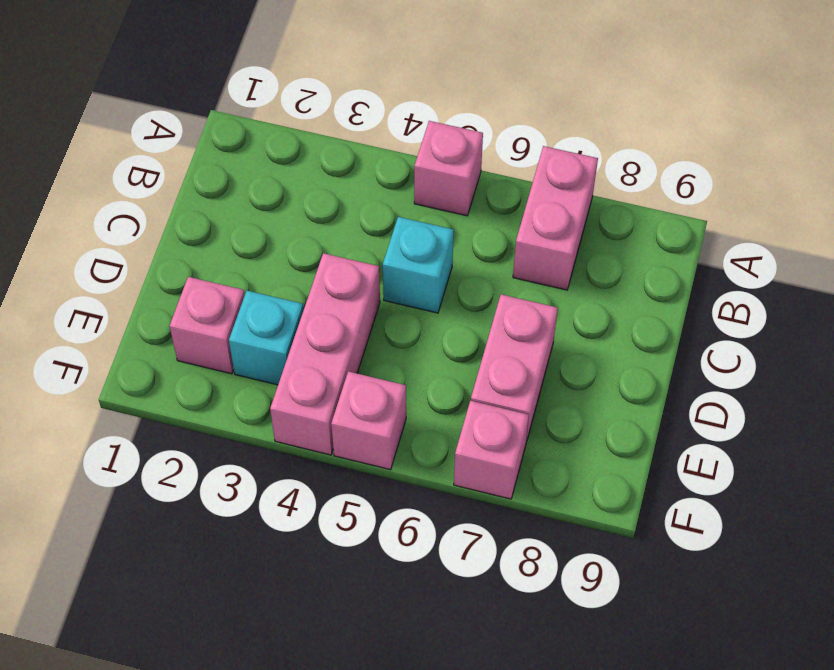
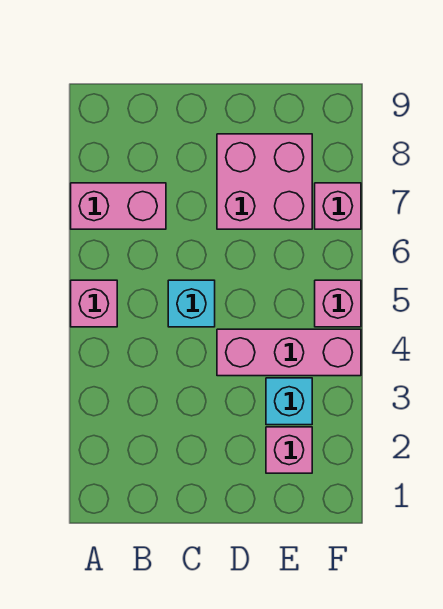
pink 1x2 brick [471,294,558,443] -> pink 2x2 brick [217,134,312,229]

